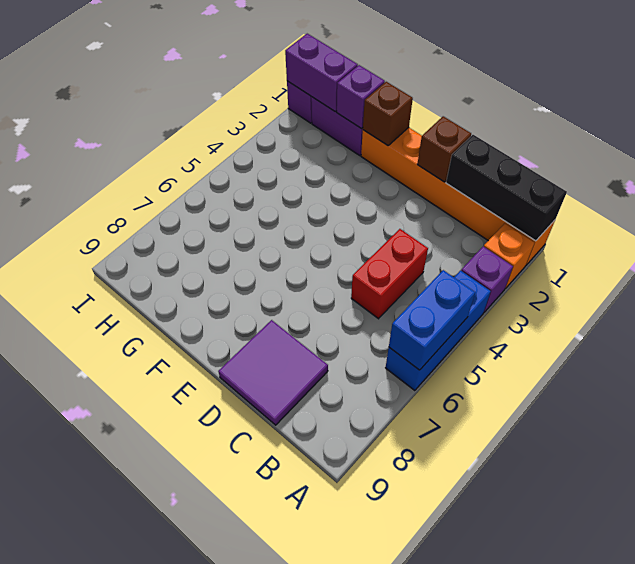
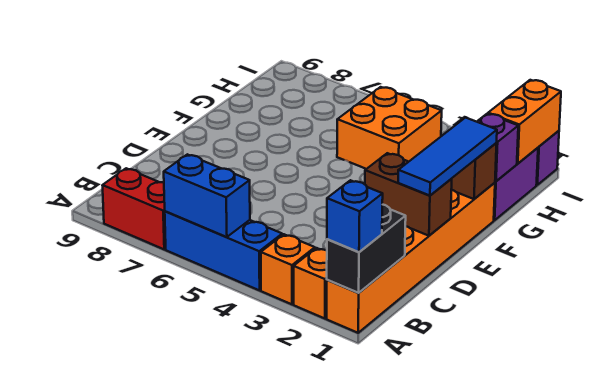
black 1x3 brick [446,135,567,241] -> black 1x2 brick [327,205,406,293]
none -> blue 1x1 brick [327,180,383,252]
purple 1x1 brick [461,246,513,312] -> orange 1x1 brick [261,234,315,304]
red 1x2 brick [351,229,428,319] -> red 1x2 brick moved to [102,168,166,249]
purple 2x2 tile [218,320,328,425] -> none
brown 1x1 brick [417,116,471,182] -> brown 1x2 brick [365,153,452,236]
none -> blue 1x3 tile [398,118,497,196]
none -> orange 2x2 brick [337,87,442,169]
purple 1x2 brick [285,34,358,112] -> orange 1x2 brick [488,80,561,164]

